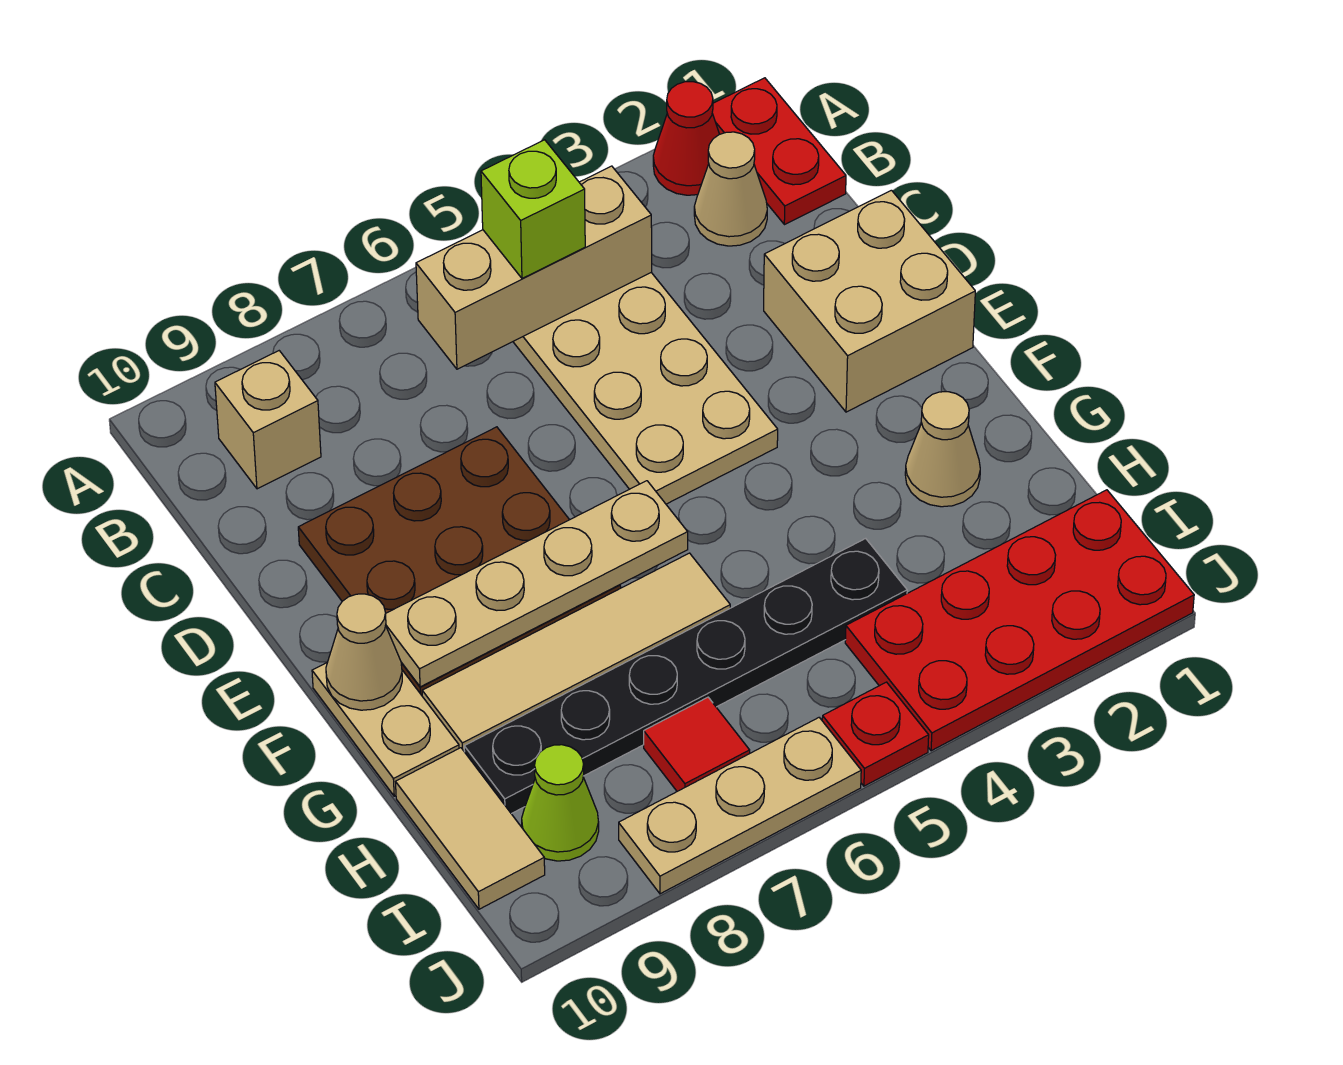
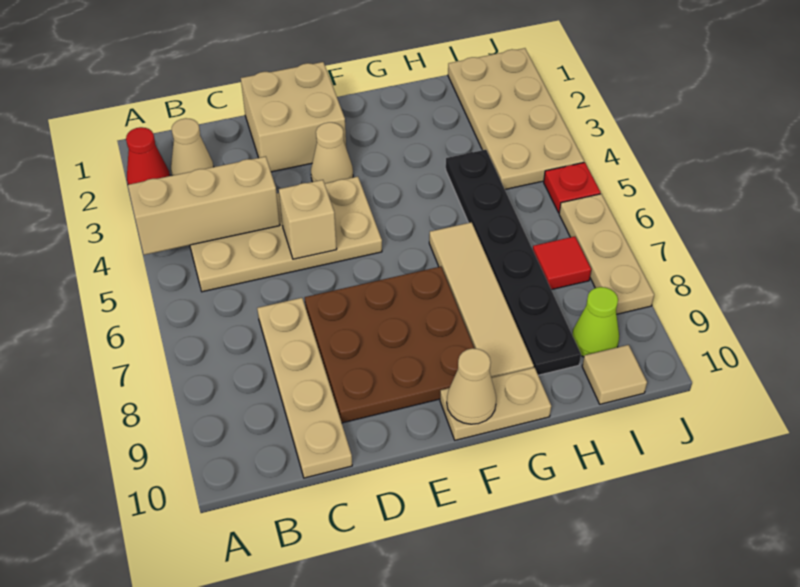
red 1x2 plate [712,78,846,225] -> none
tan 1x3 brick [416,166,652,369] -> tan 1x3 brick turned to [128,156,280,255]
lime 1x1 brick [481,140,585,278] -> none
tan 1x1 brick [215,351,321,489] -> tan 1x1 brick moved to [279,180,337,259]
tan 1x4 plate [386,481,688,687] -> tan 1x4 plate moved to [257,298,352,478]
tan 1x1 cone [905,392,980,507] -> tan 1x1 cone moved to [311,122,353,183]
tan 1x2 tile [396,748,545,909] -> tan 1x1 tile [582,345,647,404]
red 2x4 plate [845,490,1194,751] -> tan 2x4 plate [448,48,584,189]

